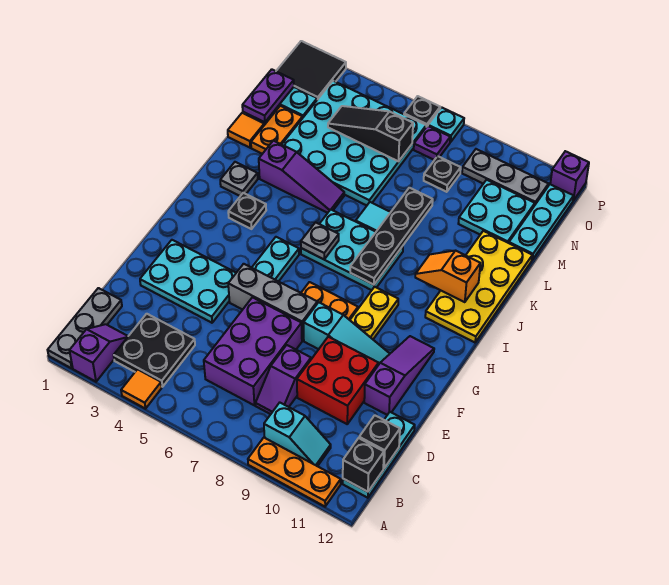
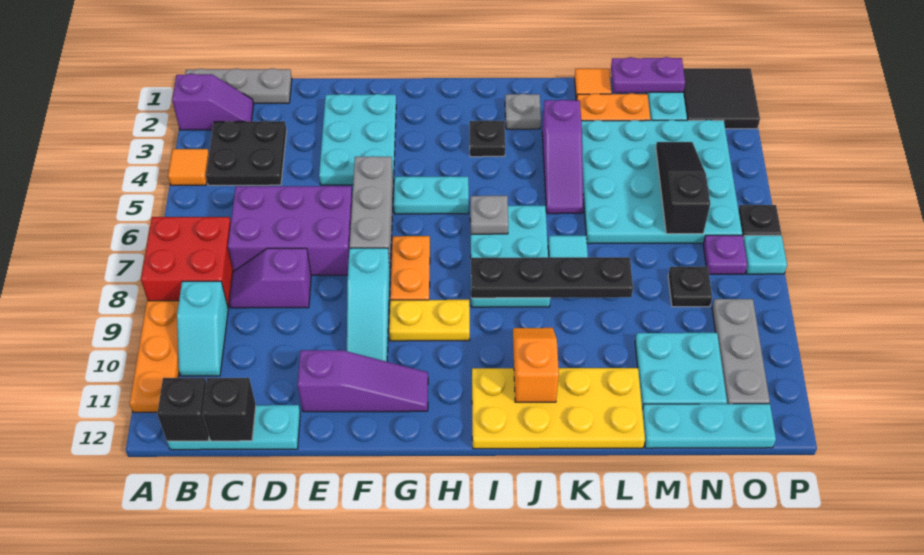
red 2x2 brick [297,337,379,424] -> red 2x2 brick moved to [141,217,233,308]
purple 1x1 brick [550,151,589,201] -> none

